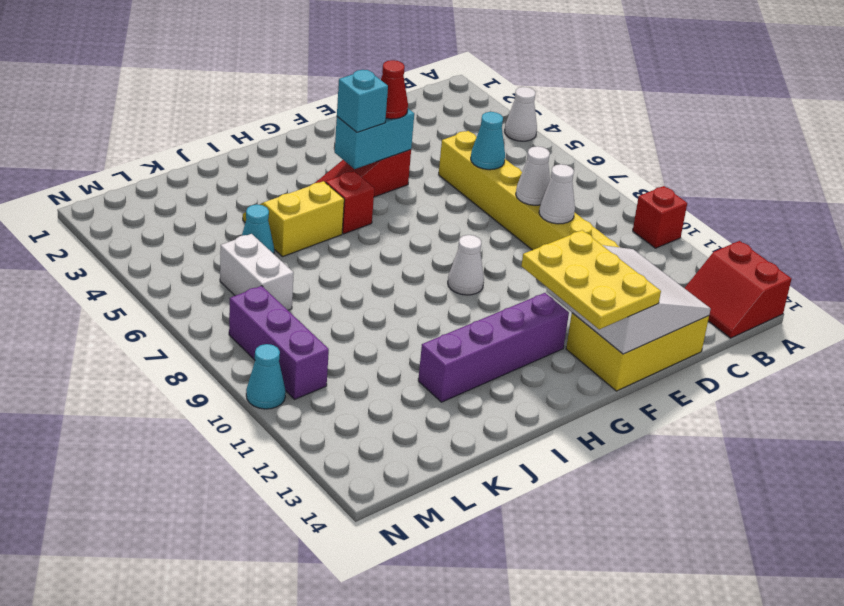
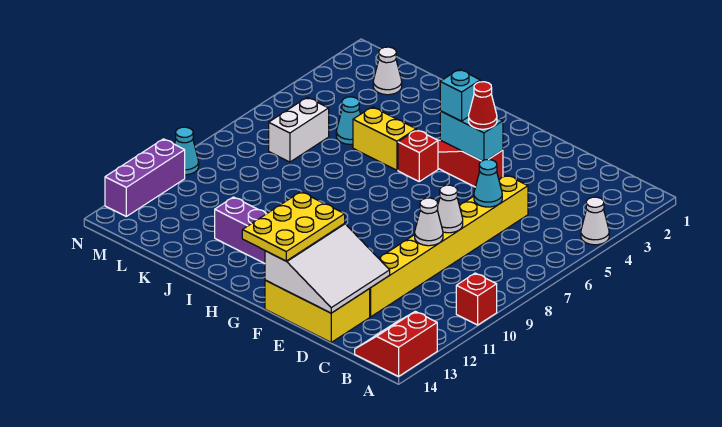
white 1x1 cone [448,235,484,295] -> white 1x1 cone moved to [373,47,402,95]
purple 1x3 brick [229,286,329,399] -> purple 1x3 brick moved to [105,139,185,216]

